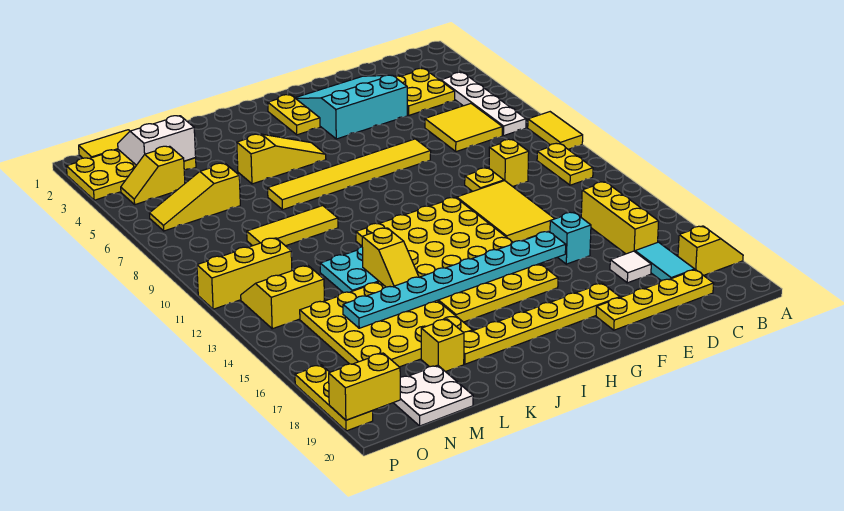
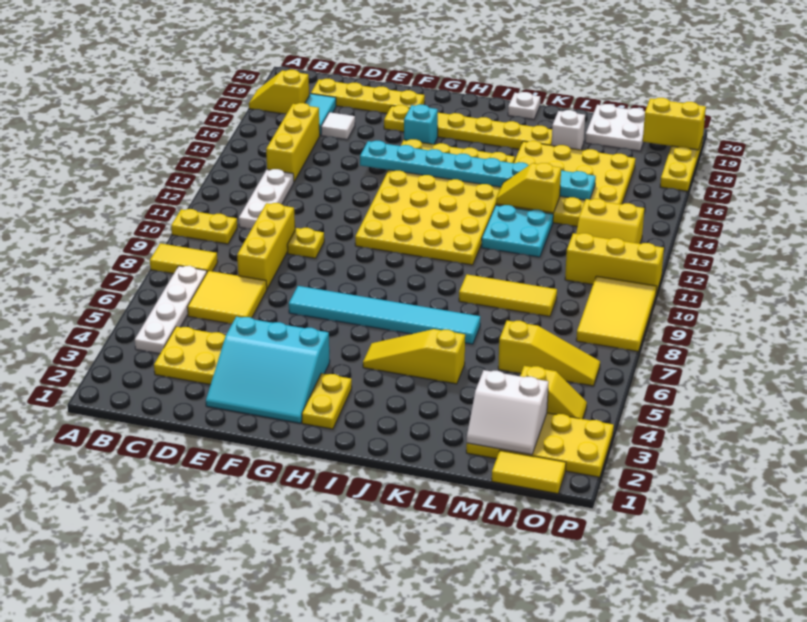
yellow 1x2 tile [528,112,583,149] -> yellow 1x2 tile turned to [150,243,218,274]
yellow 1x2 plate [537,143,593,185] -> yellow 1x2 plate turned to [171,209,237,244]
none -> white 1x3 plate [239,169,294,229]
yellow 1x1 brick [489,139,529,186] -> yellow 1x3 brick [237,203,295,289]
yellow 2x3 tile [457,181,555,242] -> yellow 2x3 tile moved to [576,276,657,351]
cyan 1x1 brick [550,212,591,264] -> cyan 1x1 brick moved to [404,104,438,144]
yellow 1x6 tile [268,139,431,210] -> cyan 1x6 tile [289,286,480,344]
none -> white 1x1 plate [508,92,540,119]
yellow 1x2 slope [362,228,419,287] -> yellow 1x2 slope turned to [496,163,561,213]
yellow 1x1 brick [421,319,464,372] -> white 1x1 brick [551,110,585,150]

